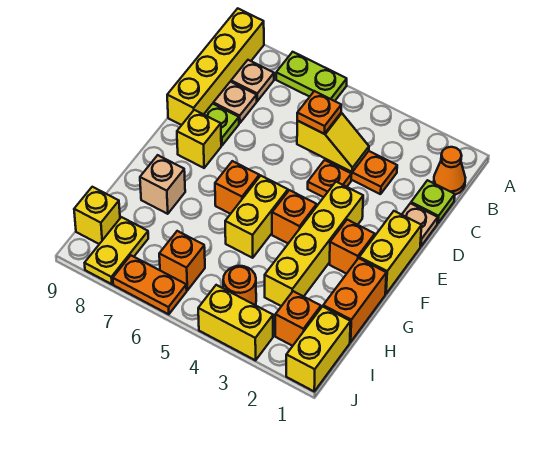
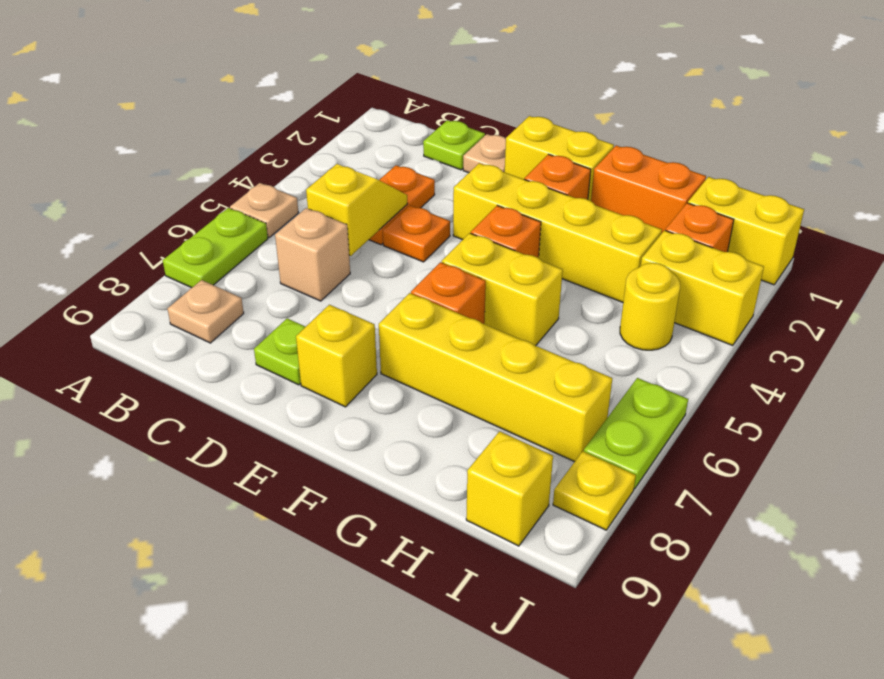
yellow 1x4 brick [167,8,264,125] -> yellow 1x4 brick moved to [379,293,612,462]
orange 1x1 cone [434,147,465,195] -> none
orange 1x1 plate [297,91,341,134] -> none
tan 1x1 plate [213,82,257,123] -> tan 1x1 plate moved to [230,183,298,237]
tan 1x1 brick [140,155,185,214] -> tan 1x1 brick moved to [275,208,350,301]
orange 1x1 round brick [223,266,256,305] -> yellow 1x1 round brick [620,263,680,350]
orange 1x1 brick [159,231,205,290] -> none
yellow 1x2 plate [85,217,148,284] -> yellow 1x1 plate [553,451,636,530]
yellow 1x2 brick [198,285,273,360] -> yellow 1x2 brick turned to [641,230,764,346]
orange 1x2 plate [113,256,187,314] -> lime 1x2 plate [584,378,688,489]

